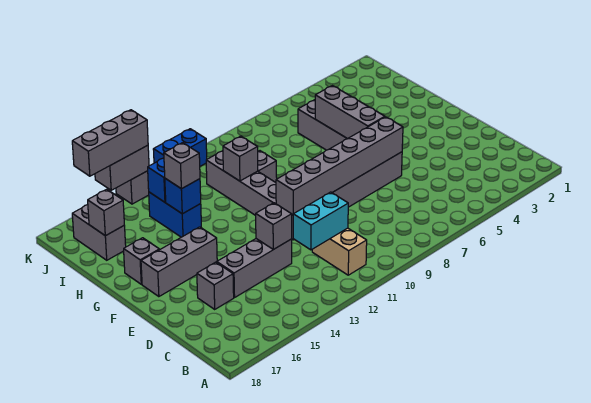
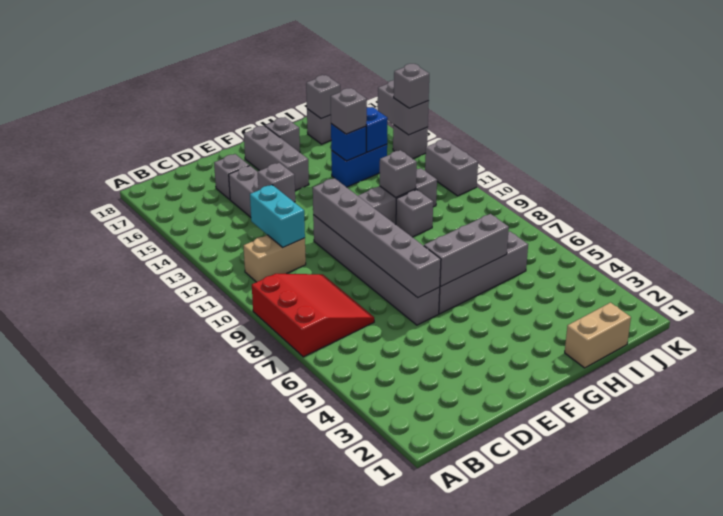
none -> red 3x3 slope [252,274,374,357]
none -> tan 1x2 brick [565,303,631,368]
blue 1x2 brick [153,129,207,166] -> grey 1x2 brick [425,139,478,196]
grey 1x3 brick [72,110,148,176] -> grey 1x1 brick [394,64,429,108]

